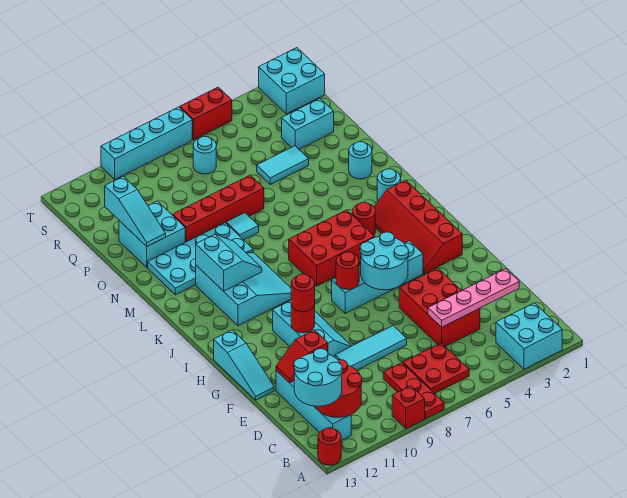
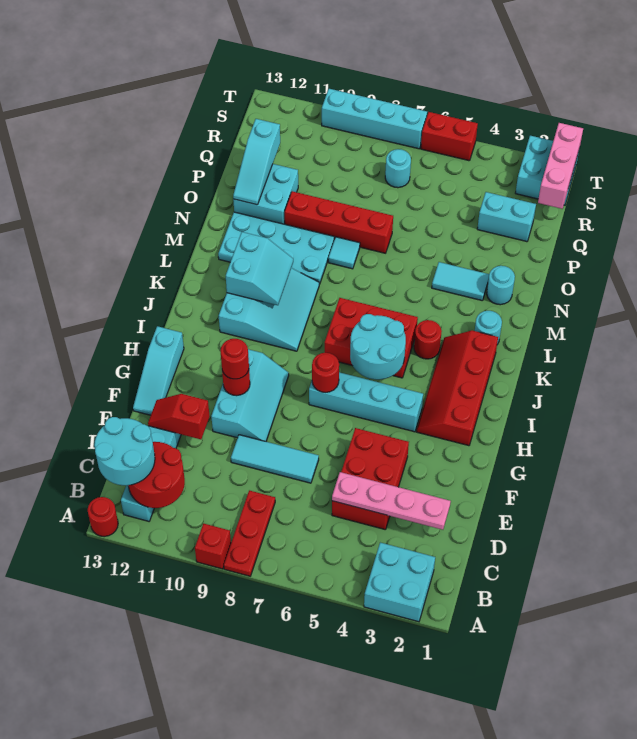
red 2x2 plate [403,343,469,394] -> none
cyan 2x2 round brick [360,232,409,290] -> cyan 2x2 round brick moved to [350,314,406,380]
cyan 1x2 tile [257,146,309,184] -> cyan 1x2 tile moved to [432,262,489,301]
none -> pink 1x3 brick [538,123,583,209]

